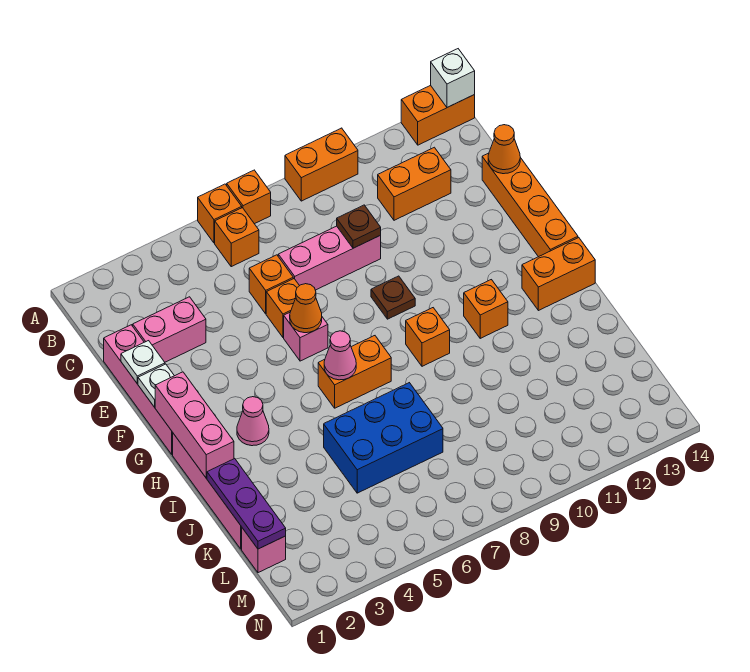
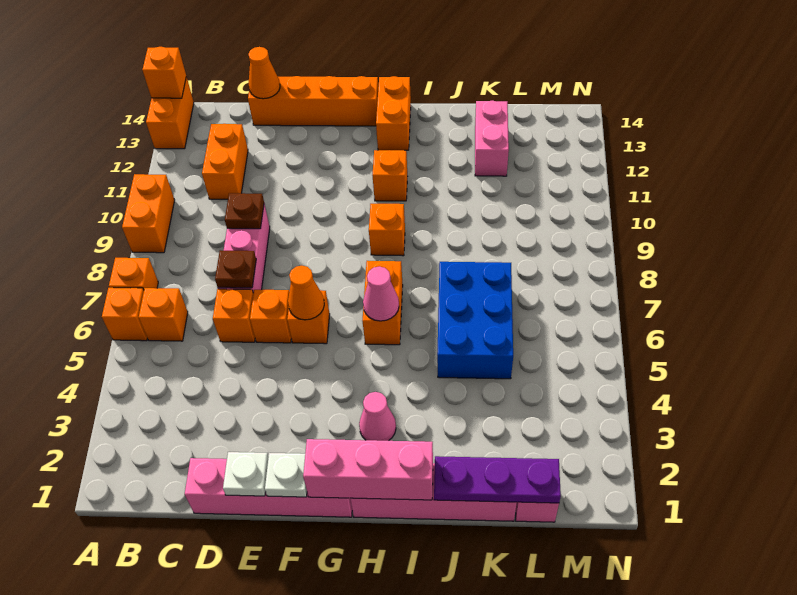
white 1x1 brick [431,49,475,107] -> orange 1x1 brick [142,47,186,98]
pink 1x2 brick [133,297,206,362] -> pink 1x2 brick moved to [475,101,509,176]
pink 1x1 brick [284,313,328,361] -> orange 1x1 brick [287,290,330,344]
brown 1x1 plate [371,276,415,319] -> brown 1x1 plate moved to [215,250,256,288]

